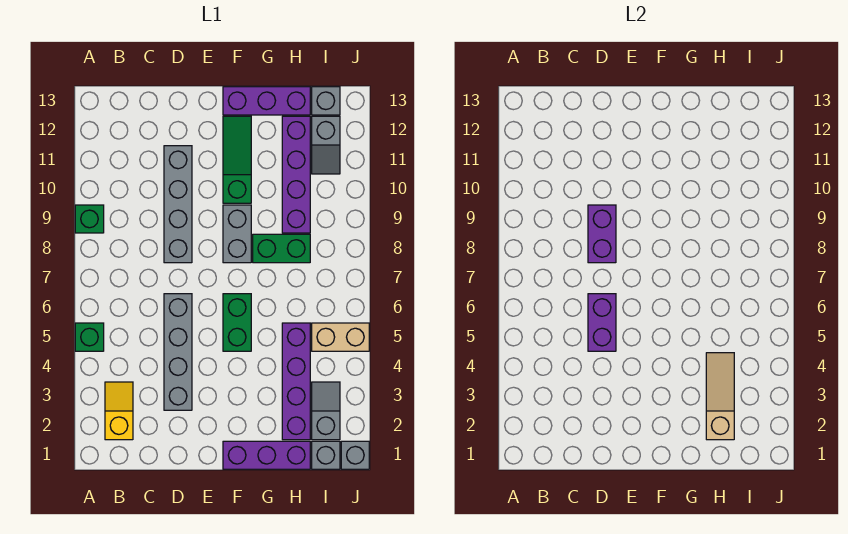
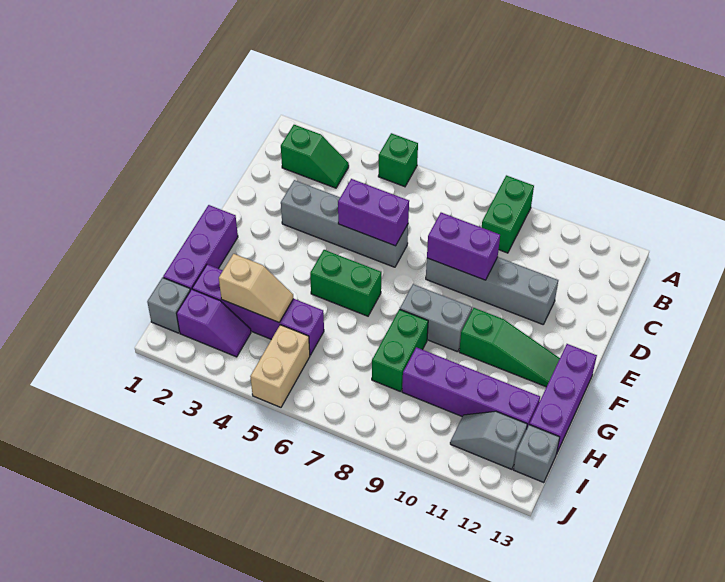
green 1x1 brick [75,205,104,233] -> green 1x2 brick [482,175,534,253]
yellow 1x2 slope [105,382,133,440] -> green 1x2 slope [281,125,349,188]
tan 1x3 slope [706,353,734,440] -> tan 1x2 slope [219,254,294,322]
grey 1x2 slope [312,382,340,440] -> purple 1x2 slope [177,289,251,357]
grey 1x1 brick [341,441,369,469] -> none

